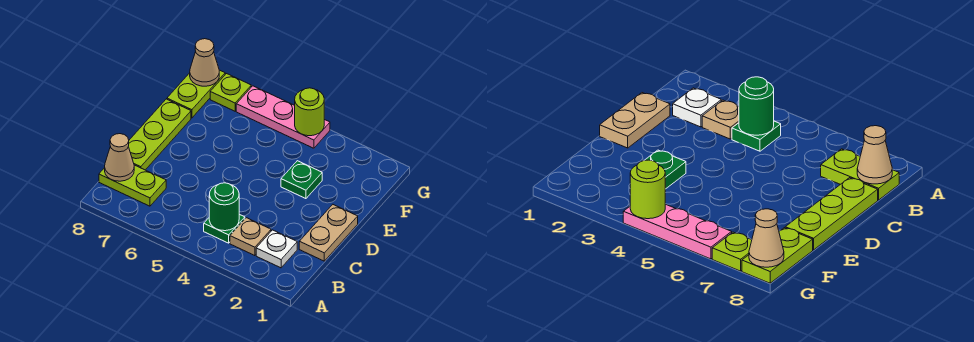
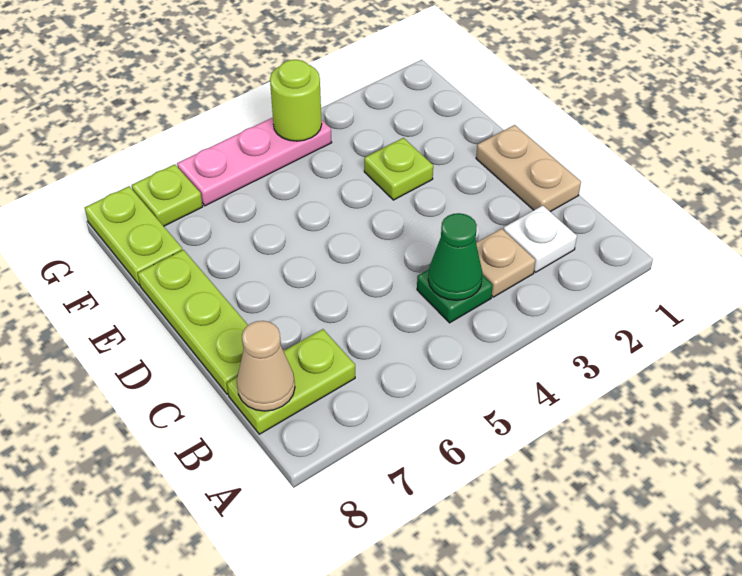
green 1x1 round brick [209,183,239,231] -> green 1x1 cone [428,213,482,300]
green 1x1 plate [281,161,322,199] -> lime 1x1 plate [364,138,433,200]
tan 1x1 cone [190,39,219,86] -> none

